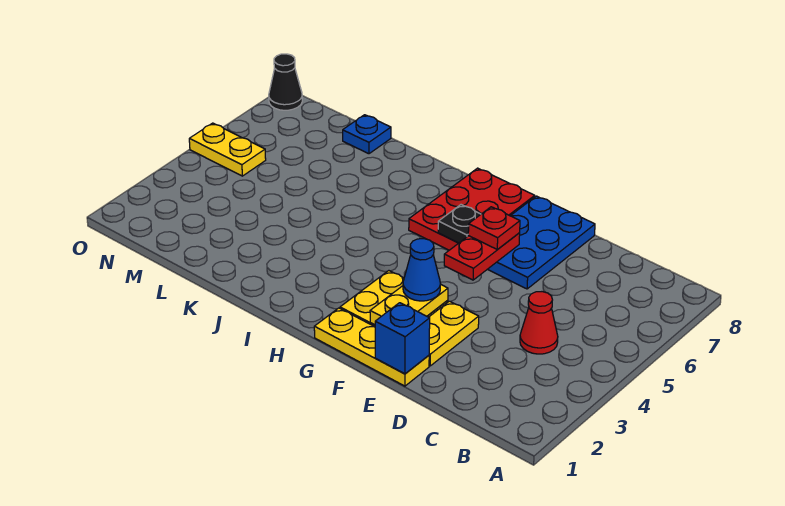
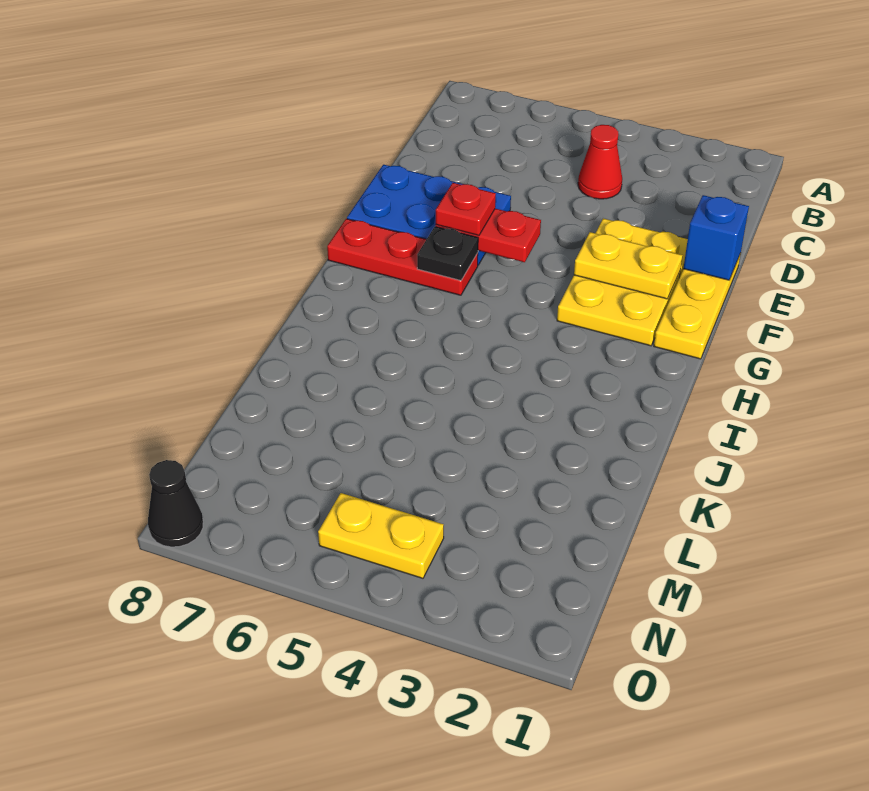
blue 1x1 cone [403,239,441,301] -> none
red 2x3 plate [409,168,535,250] -> red 1x3 plate [327,219,478,295]
blue 1x1 plate [343,115,391,154] -> none
yellow 1x2 plate [189,123,266,176] -> yellow 1x2 plate turned to [318,493,444,578]

